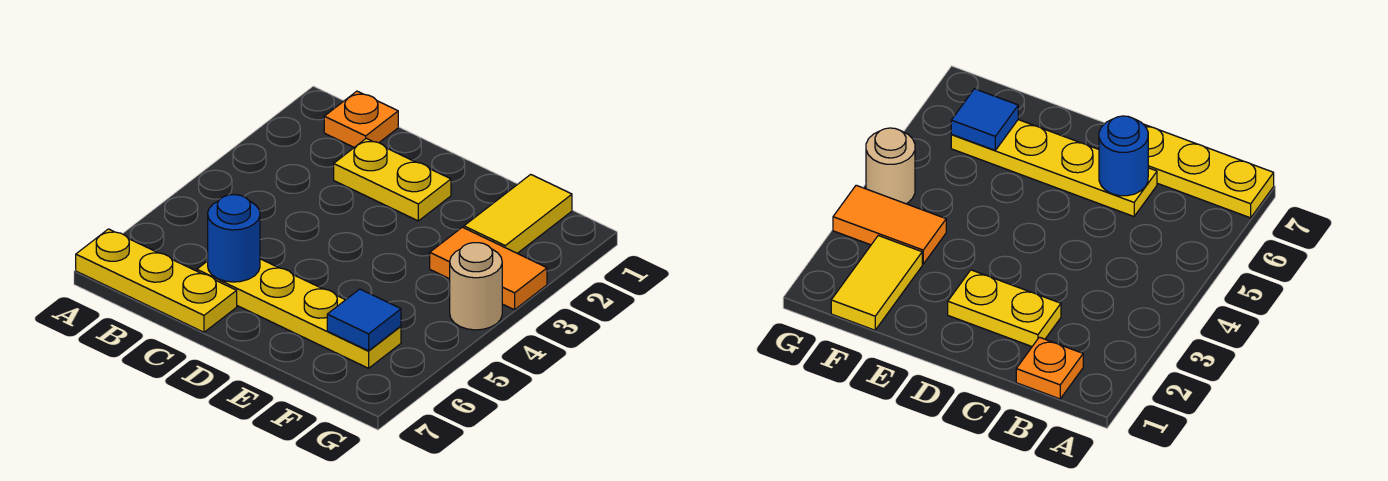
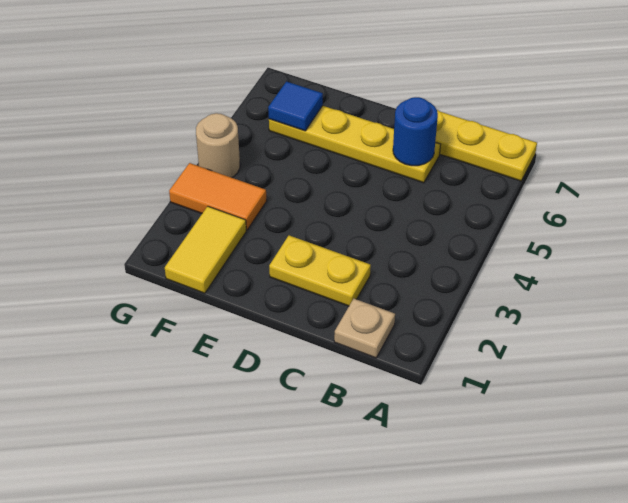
orange 1x1 plate [324,91,398,147] -> tan 1x1 plate [334,299,395,358]

